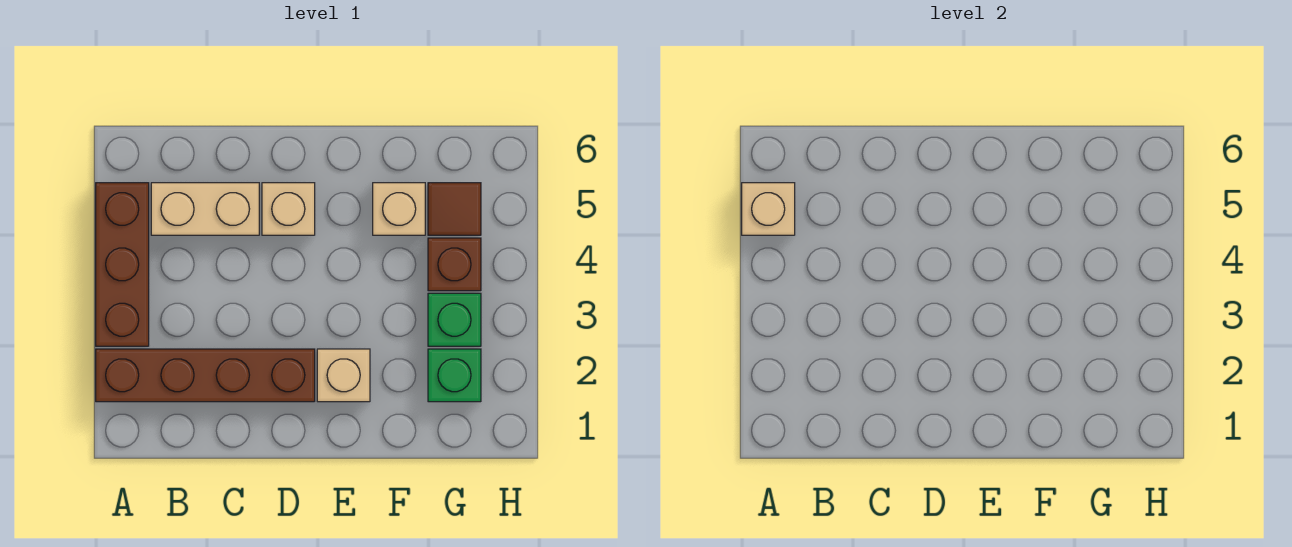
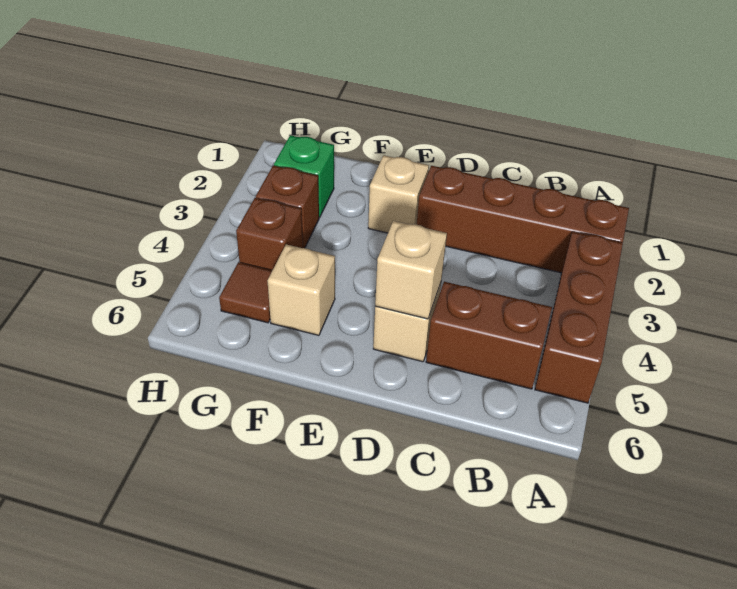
tan 1x1 brick [742,183,795,235] -> tan 1x1 brick moved to [375,221,447,319]
tan 1x2 brick [151,183,259,235] -> brown 1x2 brick [426,282,552,389]
green 1x1 brick [428,293,481,346] -> brown 1x1 brick [256,166,319,248]

